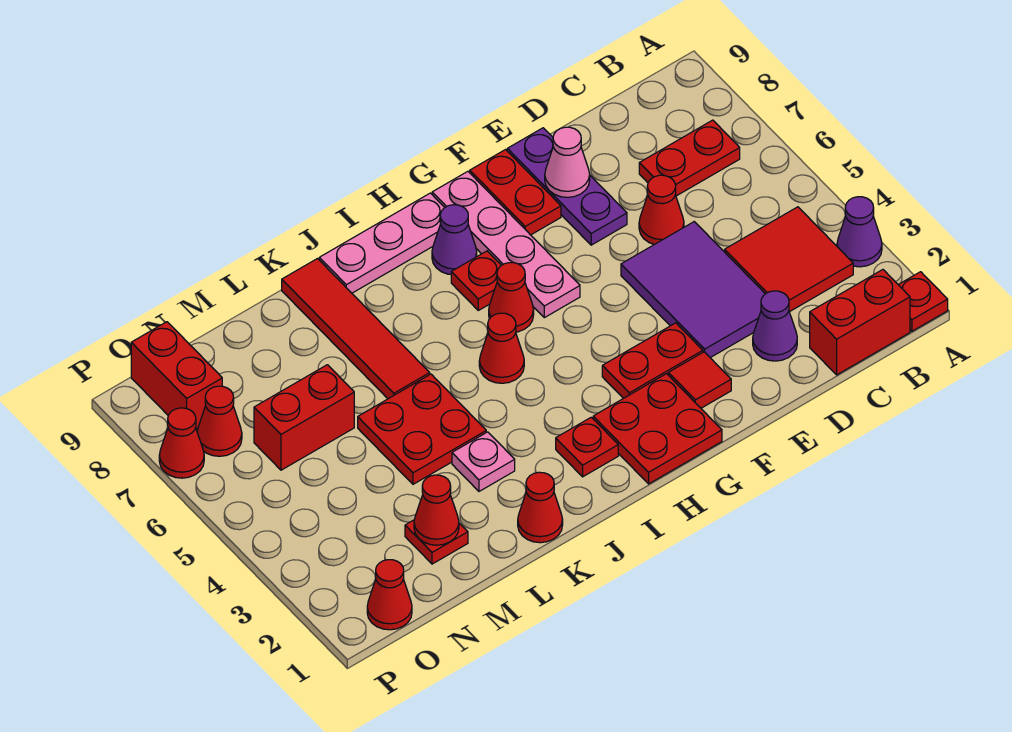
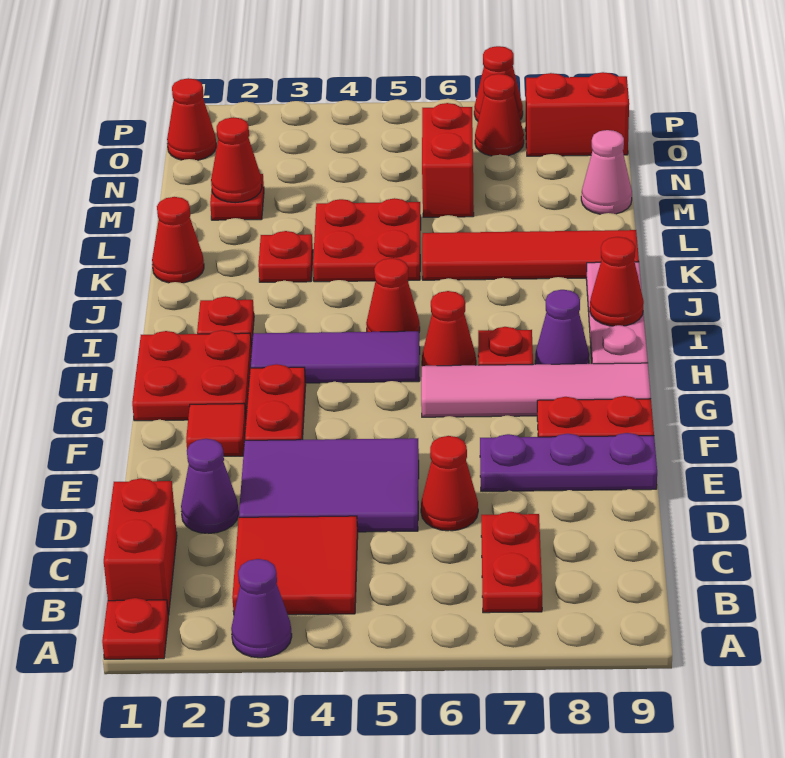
pink 1x1 cone [545,127,590,197] -> pink 1x1 cone moved to [581,130,632,214]
pink 1x4 plate [432,171,580,318] -> pink 1x4 tile [421,363,651,417]
none -> purple 1x3 tile [251,331,420,383]
none -> red 1x1 cone [590,237,644,326]
pink 1x1 plate [452,432,515,491] -> red 1x1 plate [258,231,313,282]

